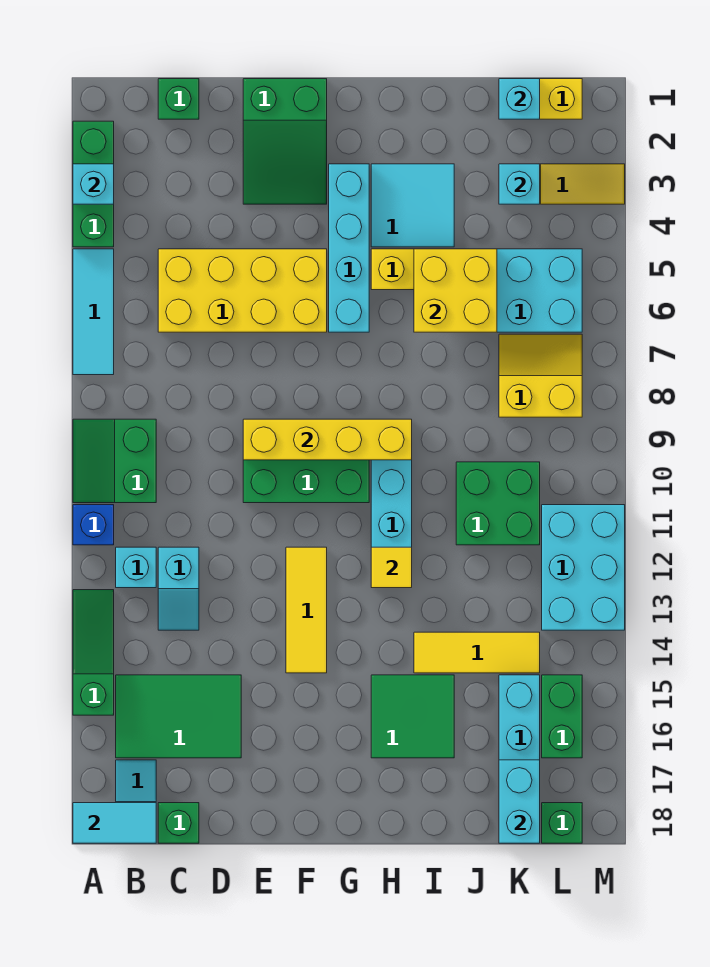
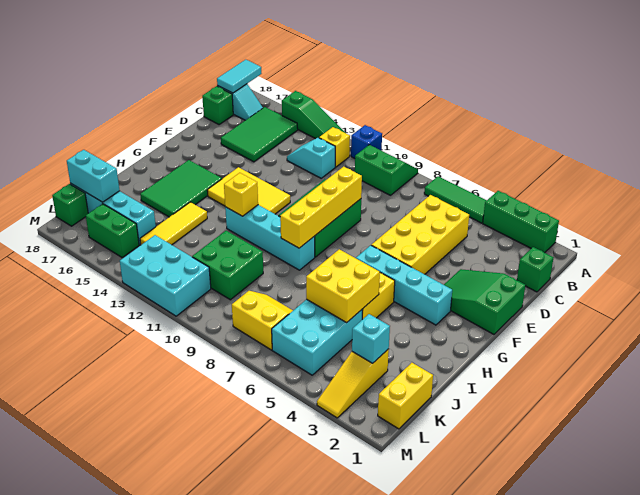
cyan 1x1 brick [73,164,114,204] -> none
cyan 1x3 tile [73,249,114,375] -> green 1x3 tile [424,176,487,223]
cyan 1x1 brick [116,547,156,588] -> yellow 1x1 brick [319,127,350,167]
yellow 1x3 tile [286,547,327,673] -> yellow 2x3 tile [207,167,290,214]
cyan 2x2 tile [371,164,454,247] -> none
yellow 1x1 tile [371,547,412,588] -> yellow 1x1 brick [224,173,258,216]
green 2x2 tile [371,675,454,758] -> green 2x3 tile [140,160,222,217]
cyan 1x1 brick [499,79,540,119] -> none
yellow 2x2 slope [499,334,582,417] -> yellow 2x2 slope turned to [232,291,293,350]

